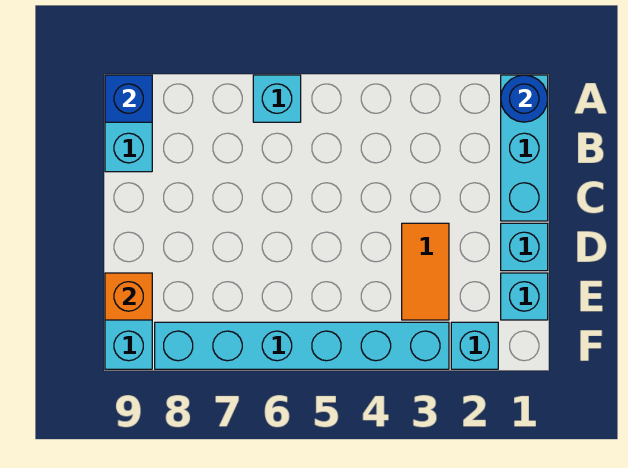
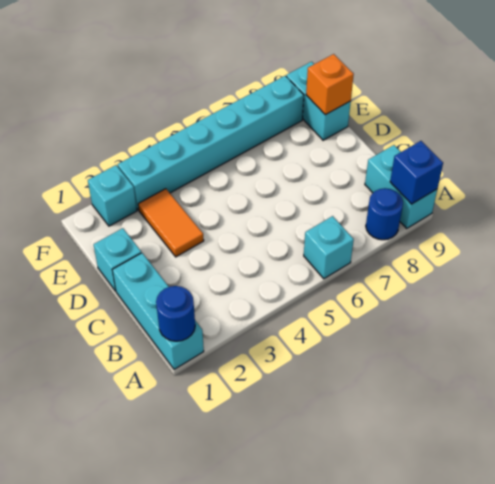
none -> blue 1x1 round brick [366,188,403,240]
cyan 1x1 brick [501,273,548,320] -> none

